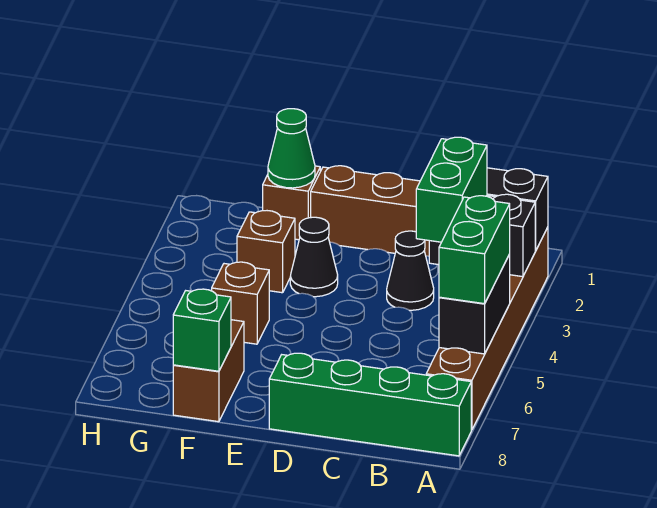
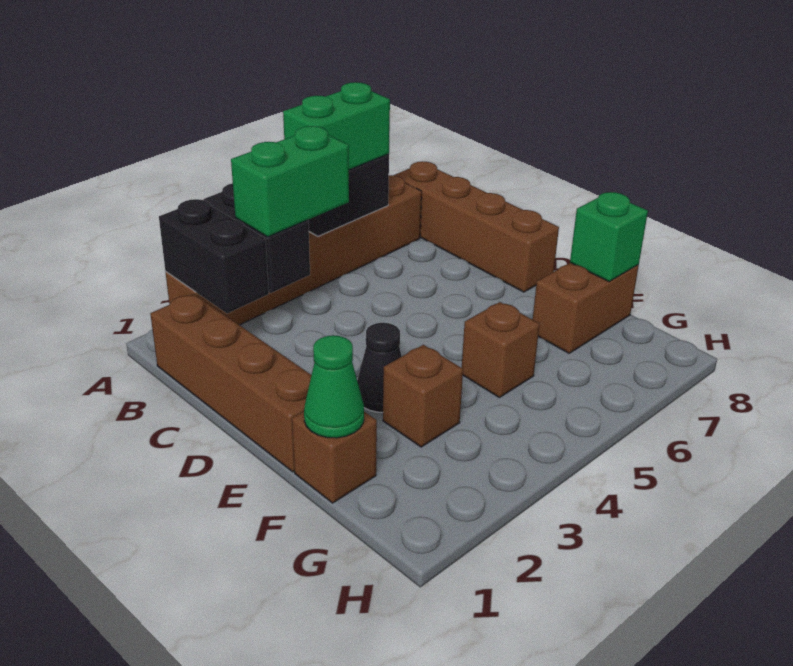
green 1x4 brick [269,353,471,456] -> brown 1x4 brick [395,161,559,292]
black 1x1 cone [387,231,434,310] -> none

